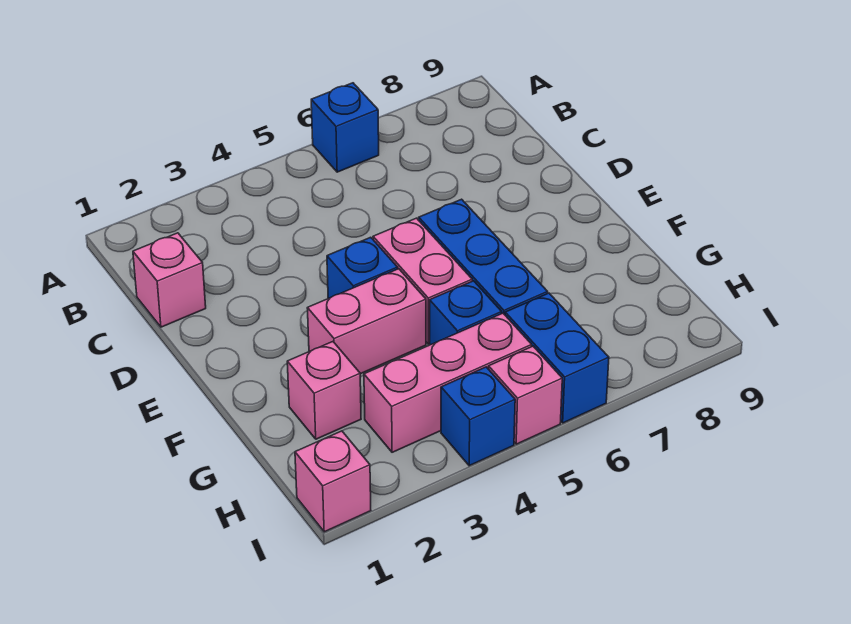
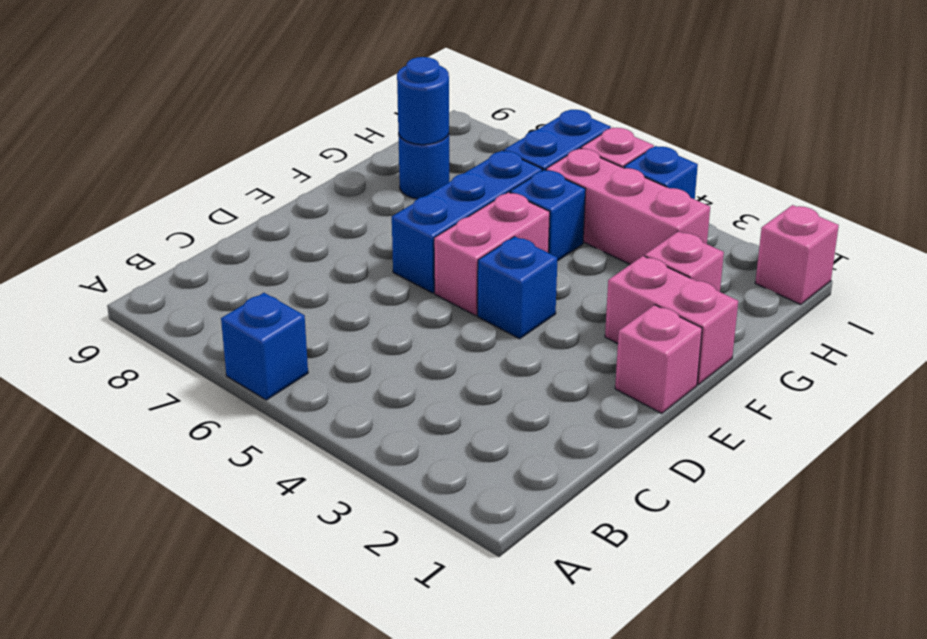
pink 1x1 brick [133,233,206,327] -> pink 1x1 brick moved to [615,305,702,413]
pink 1x2 brick [307,269,426,374] -> pink 1x2 brick moved to [605,256,738,385]
none -> blue 1x1 round brick [398,133,449,199]
none -> blue 1x1 round brick [397,57,449,145]

